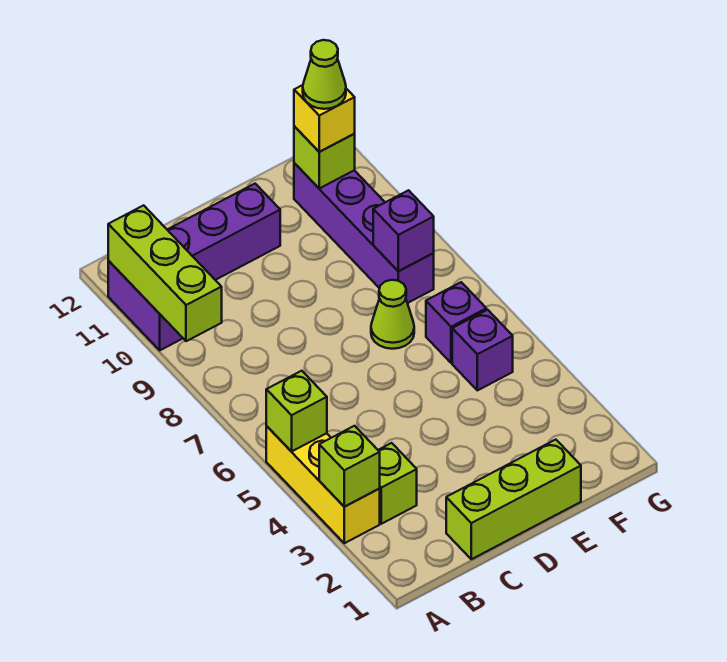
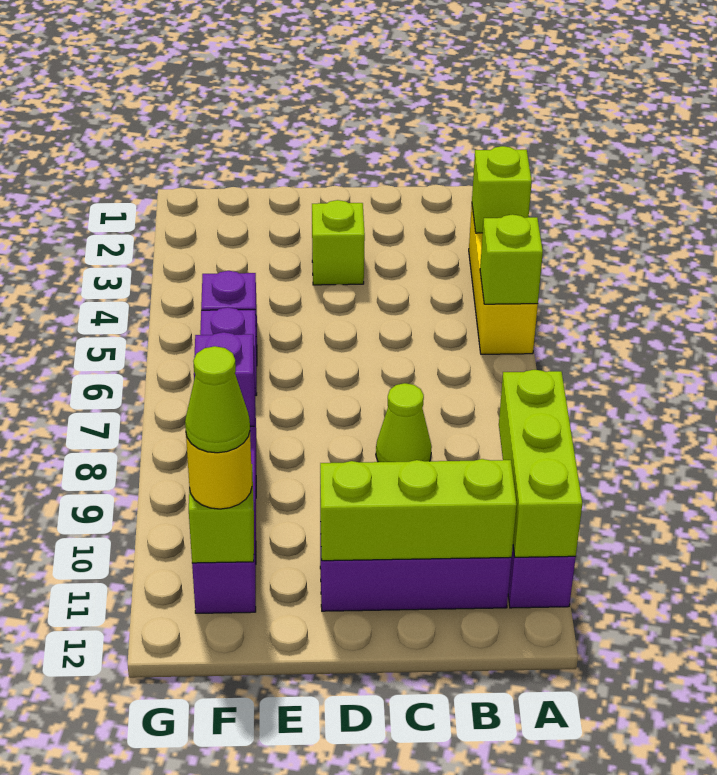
lime 1x1 brick [378,443,417,524] -> lime 1x1 brick moved to [312,200,365,285]
lime 1x3 brick [446,440,581,559] -> lime 1x3 brick moved to [320,459,517,561]
lime 1x1 cone [371,280,414,349] -> lime 1x1 cone moved to [376,383,432,462]
yellow 1x1 brick [294,85,355,152] -> yellow 1x1 round brick [186,432,252,509]

